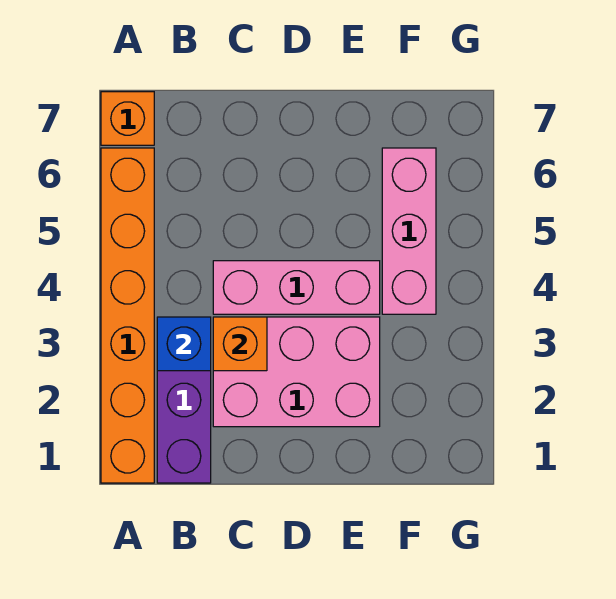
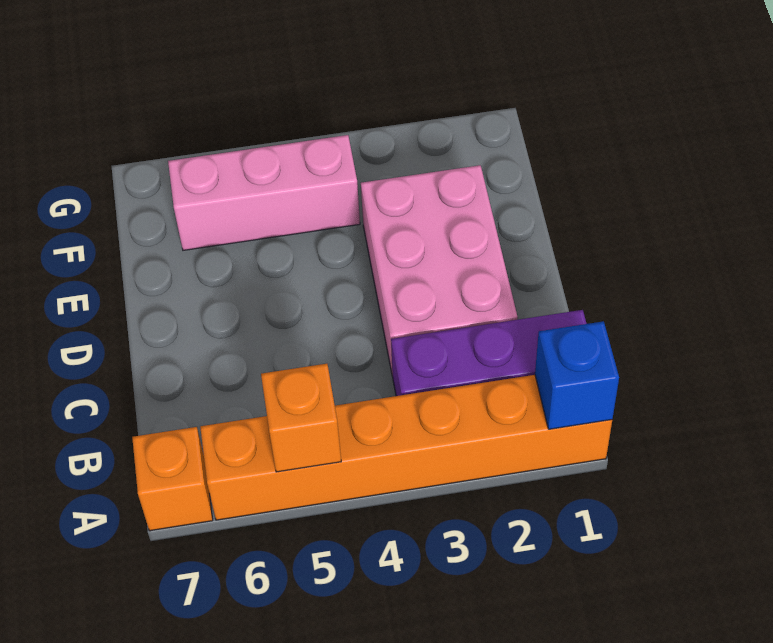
blue 1x1 brick [157,317,211,371] -> blue 1x1 brick moved to [535,321,619,429]
orange 1x1 brick [213,317,267,371] -> orange 1x1 brick moved to [261,364,341,472]
pink 1x3 brick [213,261,380,314] -> none

